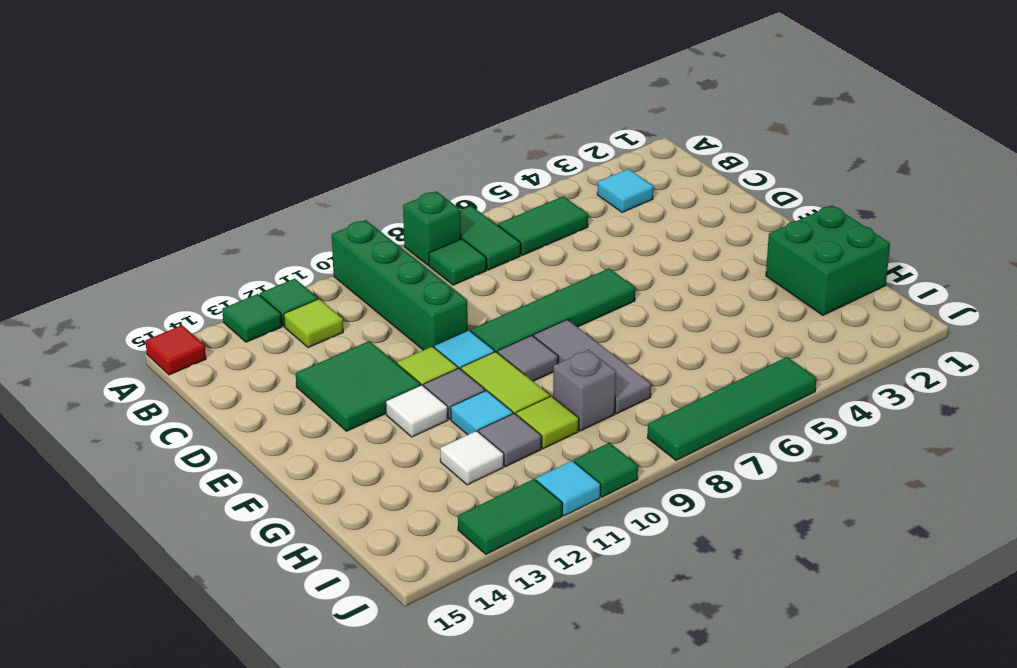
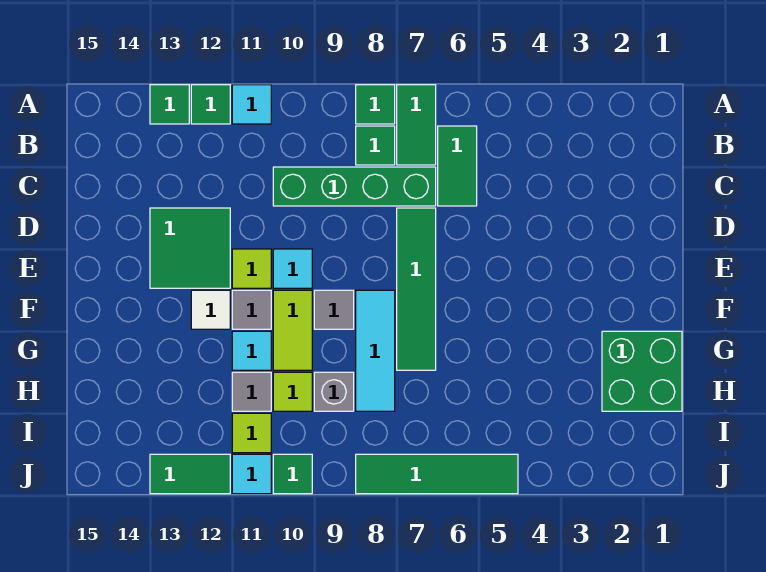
green 1x1 brick [403,191,461,265] -> green 1x1 tile [356,85,395,124]
green 1x4 brick [332,220,468,350] -> green 1x4 brick turned to [273,167,436,206]
red 1x1 tile [146,325,206,375] -> none
cyan 1x1 tile [597,169,653,212] -> cyan 1x1 tile moved to [232,85,271,124]
green 1x2 tile [498,196,588,255] -> green 1x2 tile turned to [438,126,477,206]
lime 1x1 tile [284,299,343,348] -> lime 1x1 tile moved to [232,413,271,453]
green 1x4 tile [471,268,635,353] -> green 1x4 tile turned to [397,208,436,370]
grey 1x3 tile [534,320,651,414] -> cyan 1x3 tile [356,290,395,411]
white 1x1 tile [440,431,504,485] -> none

